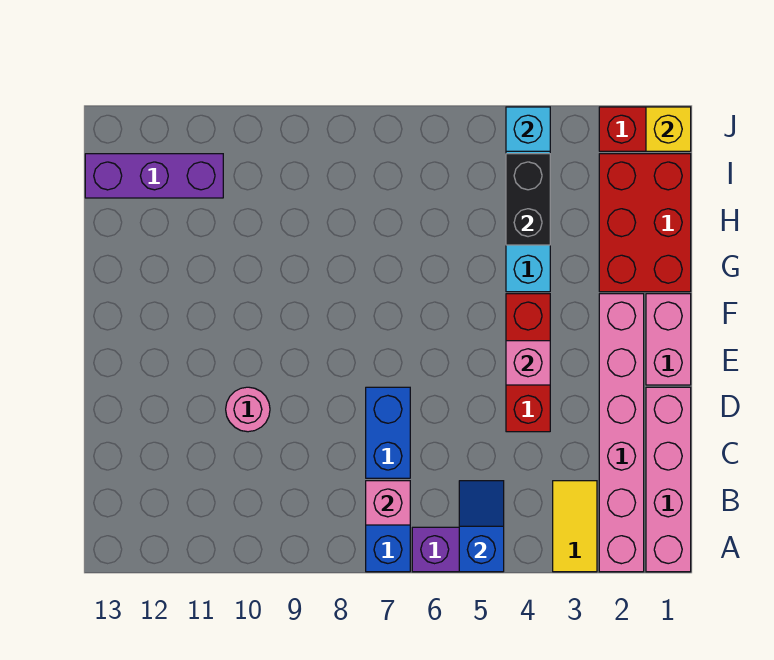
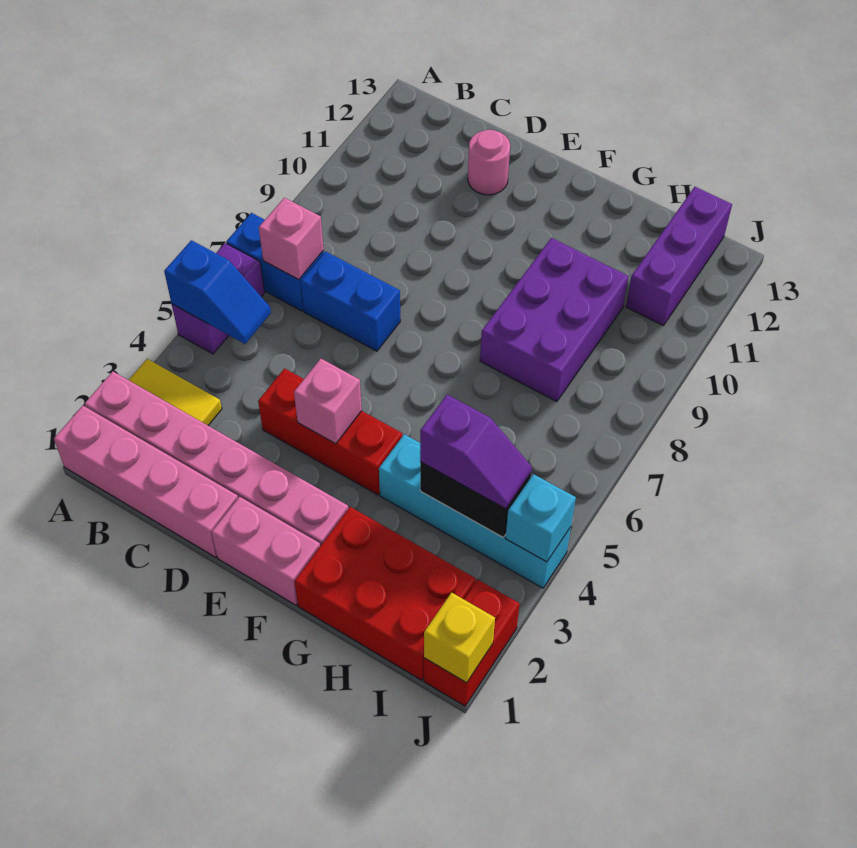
pink 1x1 round brick [226,387,270,432] -> pink 1x1 round brick moved to [468,130,510,195]
none -> purple 2x3 brick [480,238,629,402]
none -> purple 1x2 slope [420,395,532,509]

